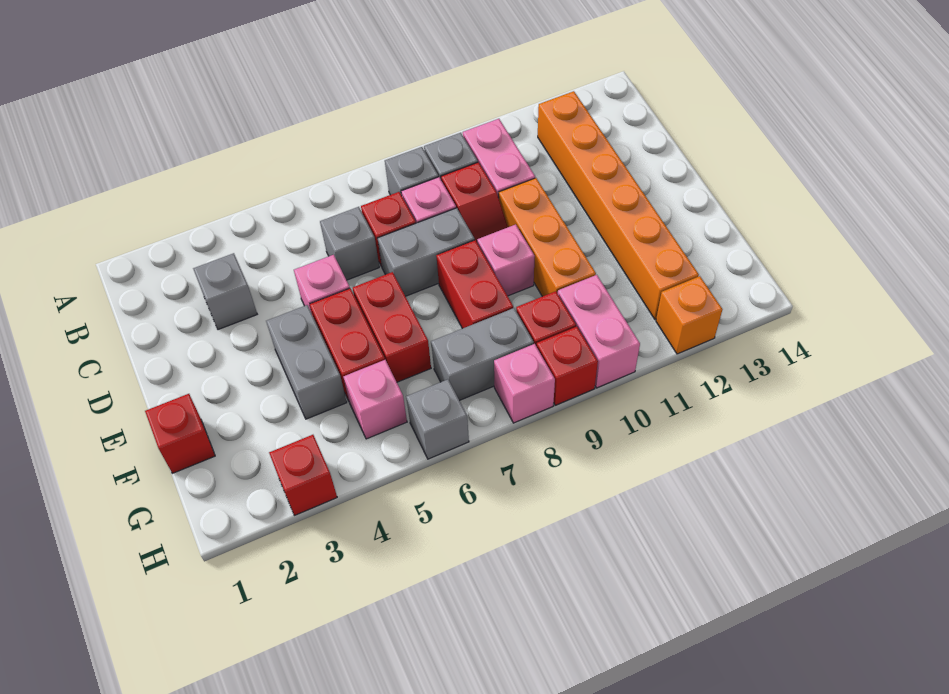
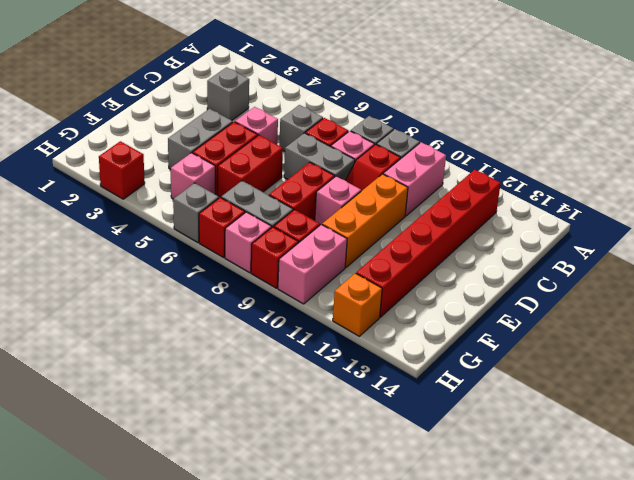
orange 1x6 brick [538,91,699,319] -> red 1x6 brick [356,170,501,317]
red 1x1 brick [145,394,215,473] -> red 1x1 brick moved to [199,197,245,257]

